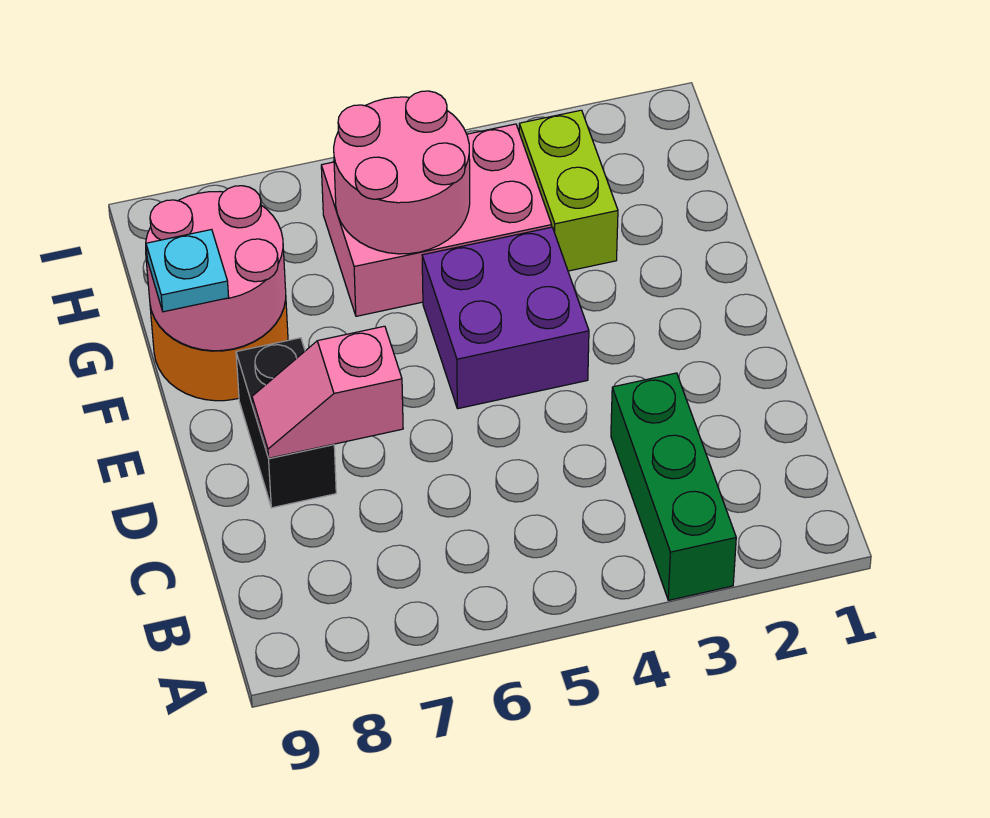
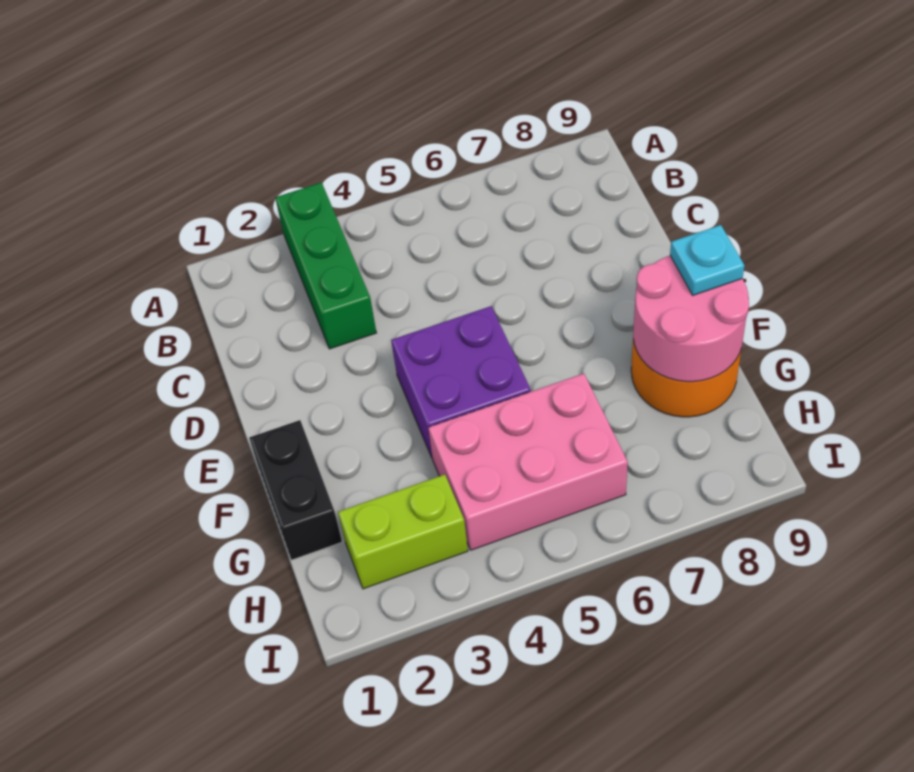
pink 1x2 slope [252,326,403,458] -> none
black 1x2 brick [236,338,336,508] -> black 1x2 brick moved to [249,420,342,560]
lime 1x2 brick [519,110,618,271] -> lime 1x2 brick turned to [338,474,468,589]
pink 2x2 round brick [334,91,470,254] -> none

